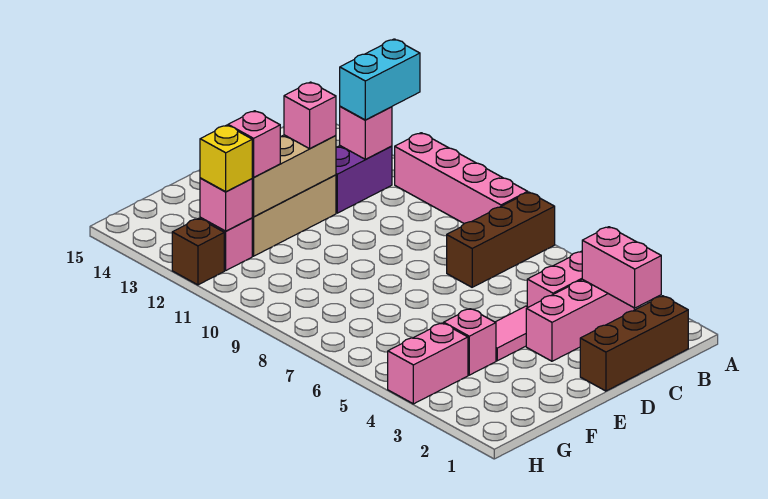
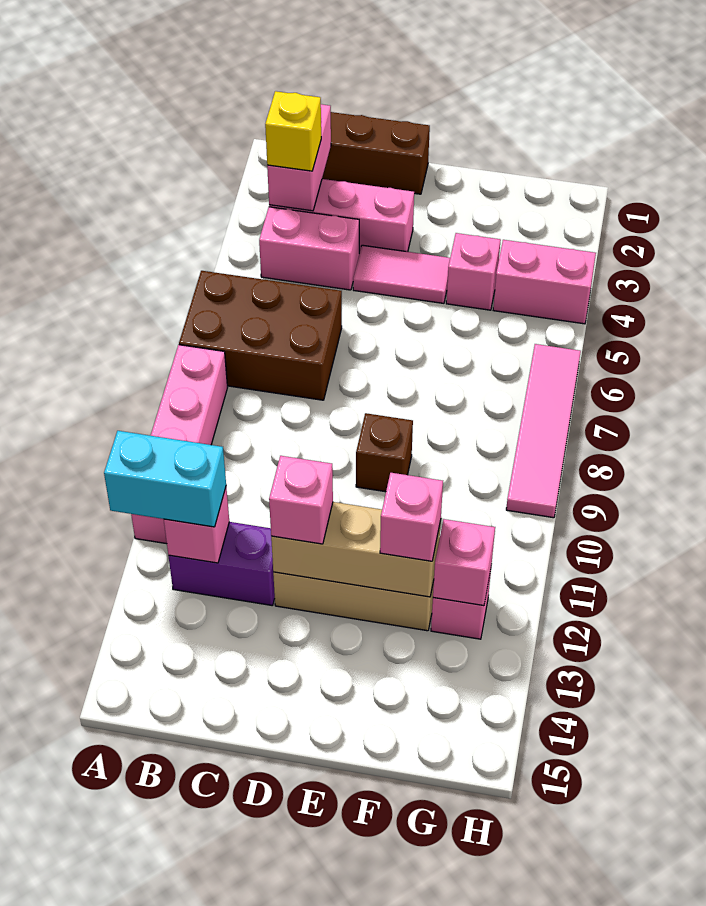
brown 1x3 brick [447,192,555,287] -> brown 2x3 brick [179,271,342,400]
yellow 1x1 brick [200,125,252,192] -> yellow 1x1 brick moved to [265,91,321,171]
none -> pink 1x4 tile [506,344,581,518]
brown 1x1 brick [172,218,224,285] -> brown 1x1 brick moved to [356,413,413,492]

